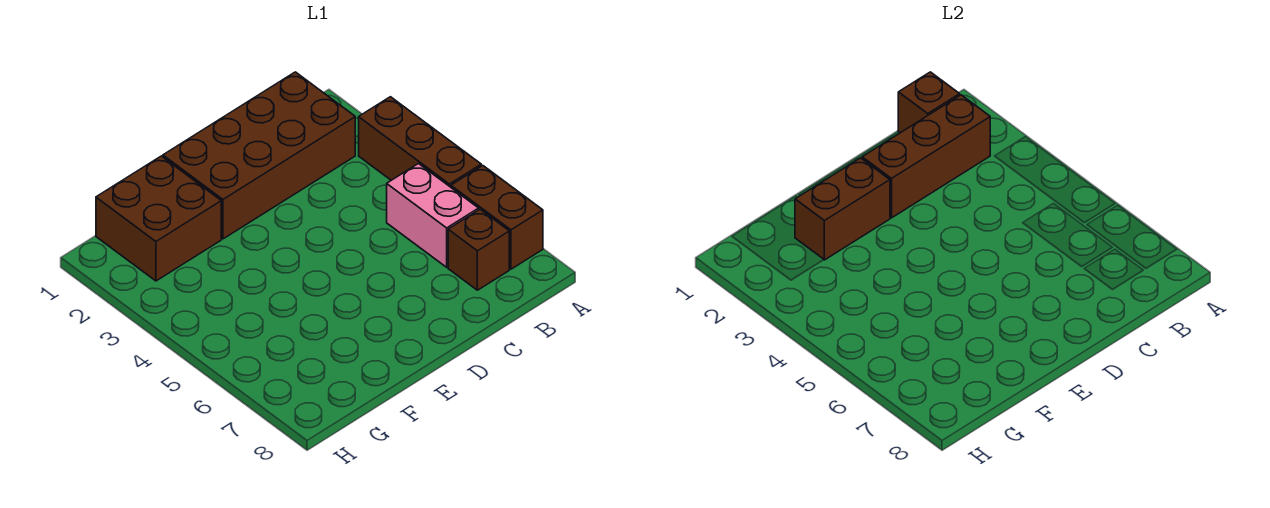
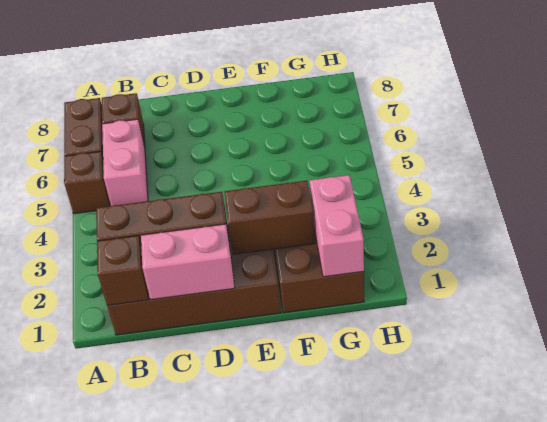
brown 1x3 brick [359,97,481,187] -> brown 1x1 brick [64,151,110,214]
none -> pink 1x2 brick [141,224,235,300]
none -> pink 1x2 brick [309,175,364,277]

